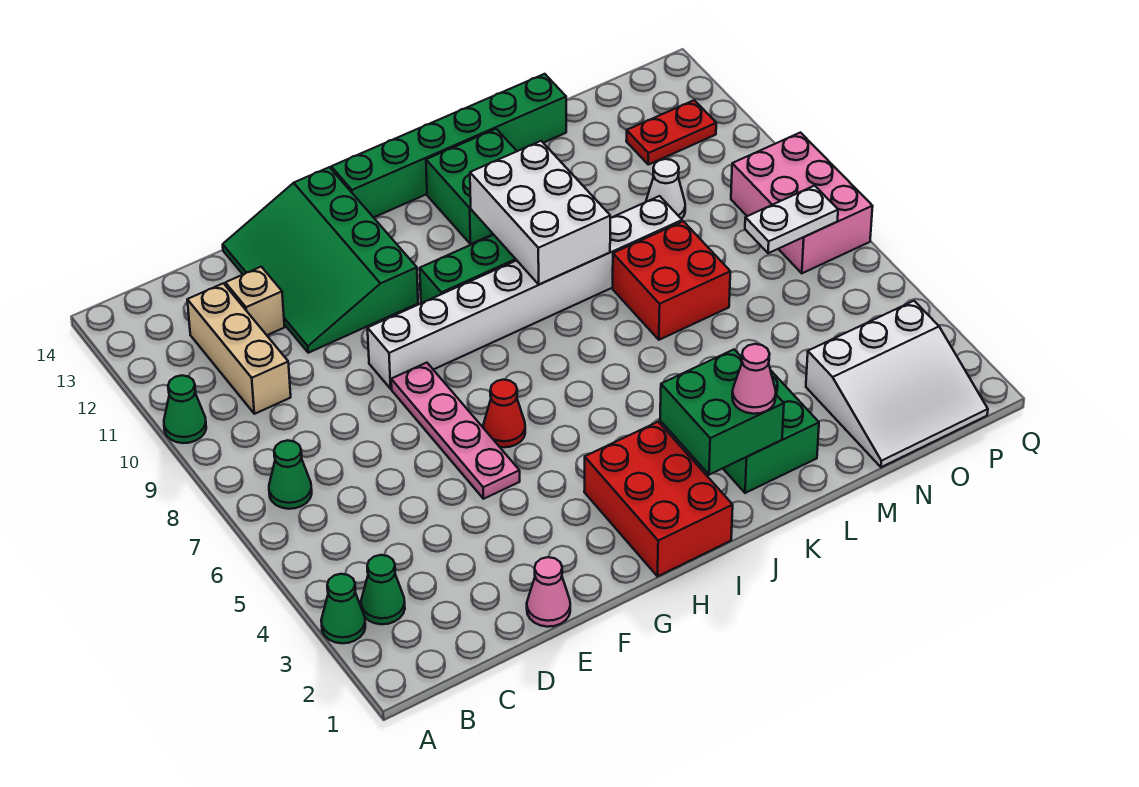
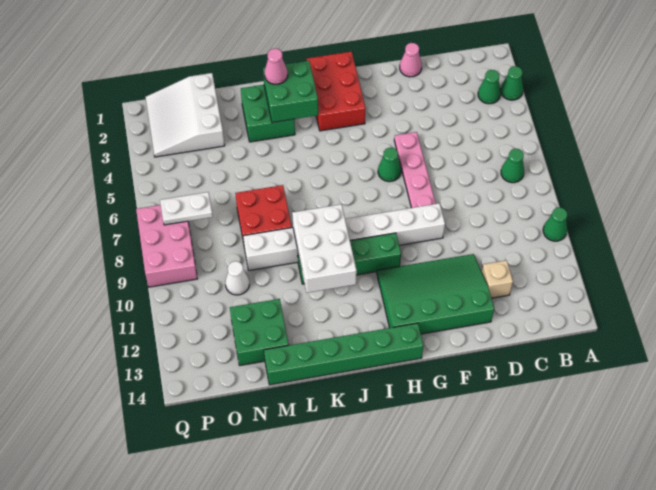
tan 1x3 brick [187,283,291,414] -> none
green 3x4 slope [223,167,418,353] -> green 3x4 slope turned to [377,254,494,334]
red 1x1 cone [483,380,525,447] -> green 1x1 cone [378,148,401,182]
green 2x2 brick [426,129,517,244] -> green 2x2 brick moved to [230,299,289,365]
white 3x3 slope [806,301,988,467] -> white 3x3 slope turned to [146,73,225,157]
red 1x2 plate [626,100,716,165] -> none

